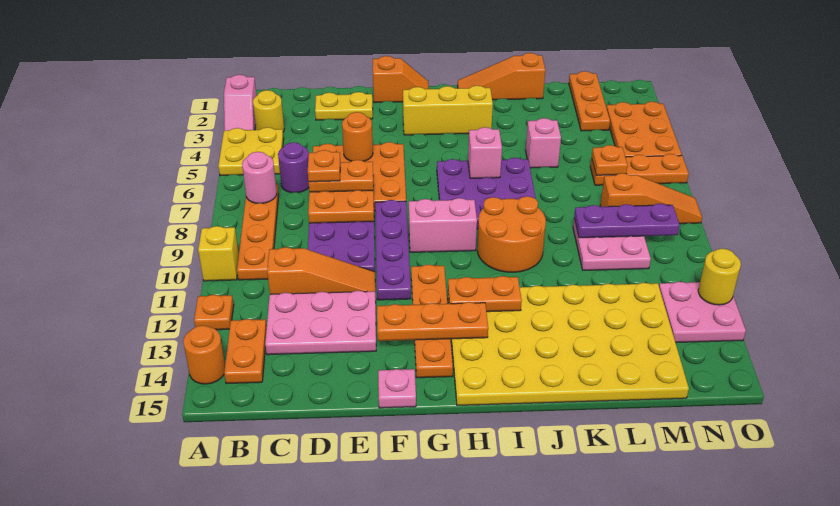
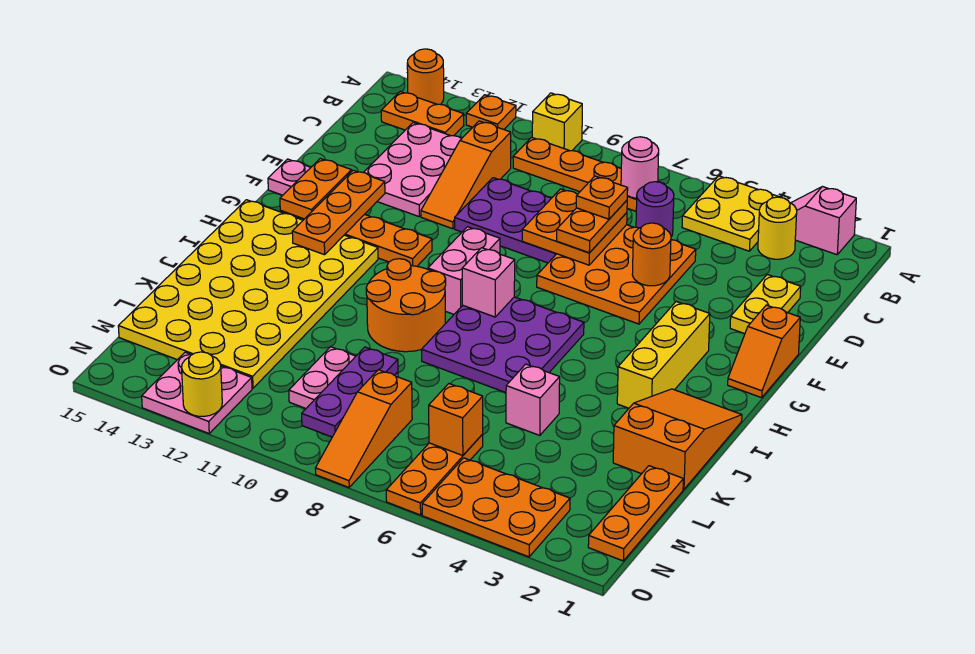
purple 1x4 plate [375,200,411,300] -> none
orange 1x2 plate [448,276,522,312] -> orange 1x2 plate moved to [280,159,352,219]
orange 1x3 slope [457,53,545,100] -> orange 2x3 slope [613,389,742,489]
pink 1x1 brick [468,127,502,178] -> pink 1x1 brick moved to [462,248,515,317]
orange 1x3 plate [569,71,610,131] -> orange 1x3 plate turned to [588,466,683,561]
orange 1x1 plate [592,145,628,175] -> orange 1x1 brick [429,384,483,456]

